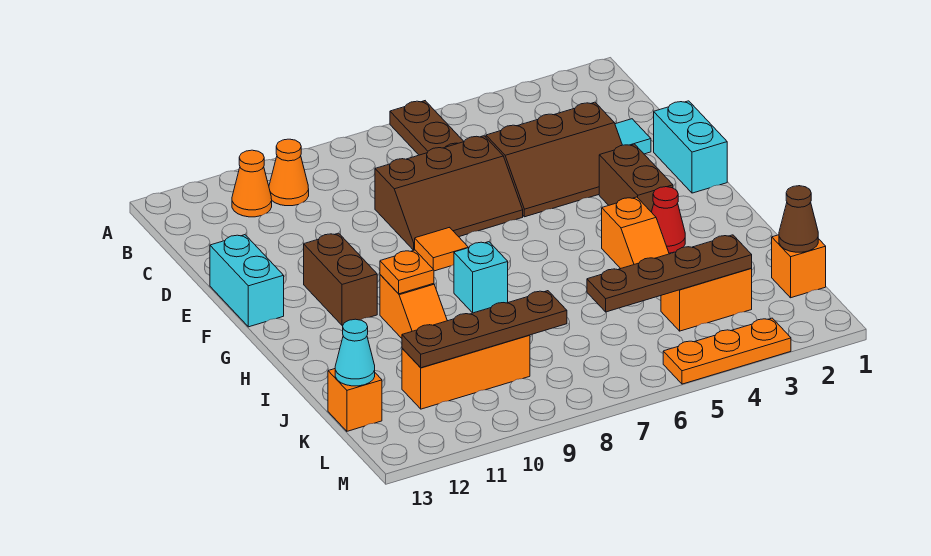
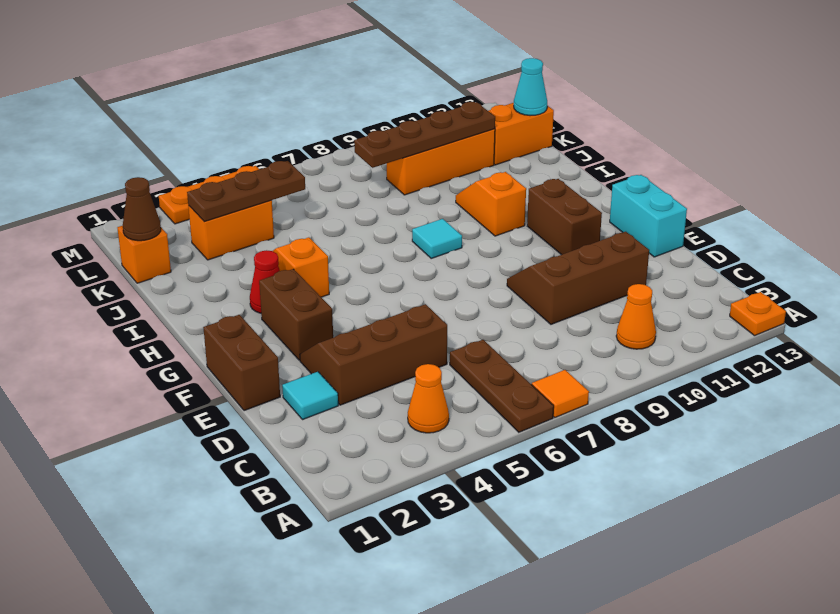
orange 1x1 cone [232,150,272,217] -> orange 1x1 cone moved to [408,364,449,433]
brown 2x3 slope [375,136,523,250] -> brown 2x3 slope moved to [507,232,649,324]
cyan 1x2 brick [654,101,727,193] -> brown 1x2 brick [203,315,280,411]
orange 1x1 tile [415,227,468,271] -> orange 1x1 tile moved to [532,370,589,417]
cyan 1x1 brick [454,242,508,313] -> cyan 1x1 tile [412,219,462,258]
orange 1x1 plate [380,250,434,294] -> orange 1x1 plate moved to [730,292,786,336]
brown 1x4 plate [587,235,752,312] -> brown 1x3 plate [187,161,305,222]
orange 1x1 brick [328,369,382,431] -> orange 1x2 brick [489,103,554,165]

